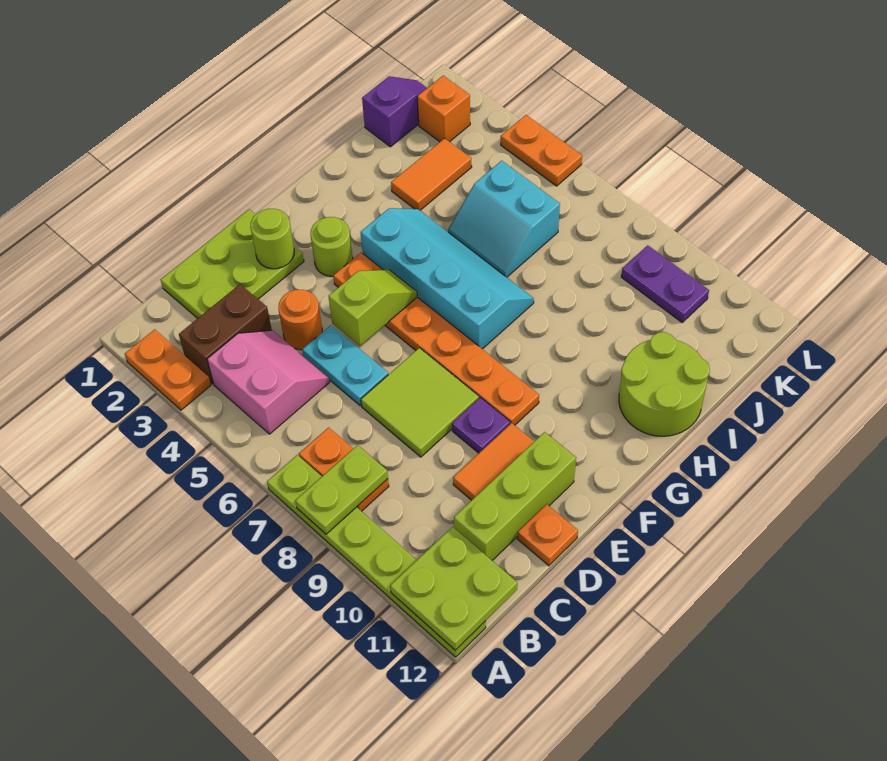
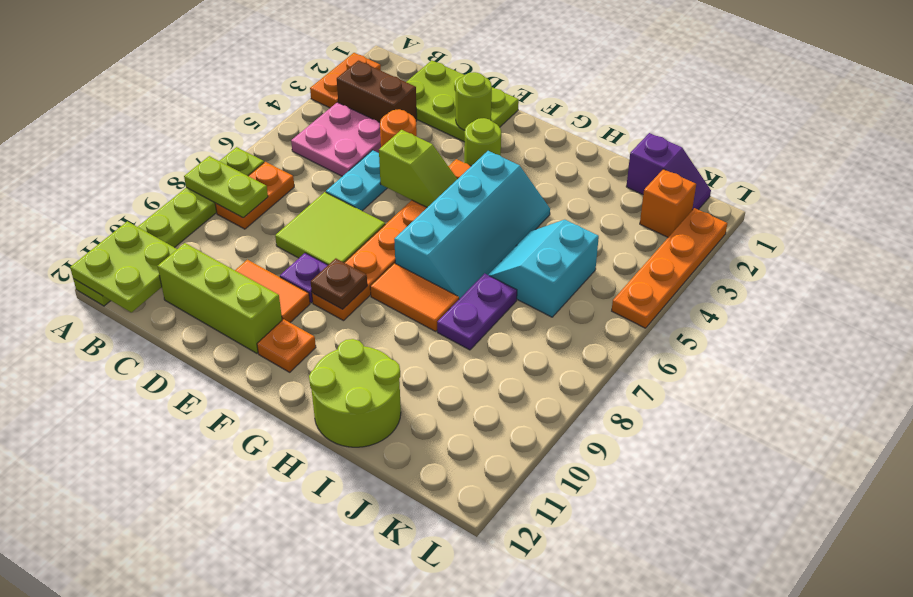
pink 2x2 slope [207,330,330,434] -> pink 2x2 plate [291,102,381,176]
orange 1x1 plate [517,504,578,566] -> orange 1x1 plate moved to [257,319,316,372]
none -> brown 1x1 plate [311,258,367,309]
orange 1x2 tile [391,138,472,210] -> orange 1x2 tile moved to [370,263,459,331]
purple 1x2 plate [621,245,709,322] -> purple 1x2 plate moved to [437,273,517,350]
orange 1x2 plate [501,115,582,186] -> orange 1x4 plate [612,208,727,328]

